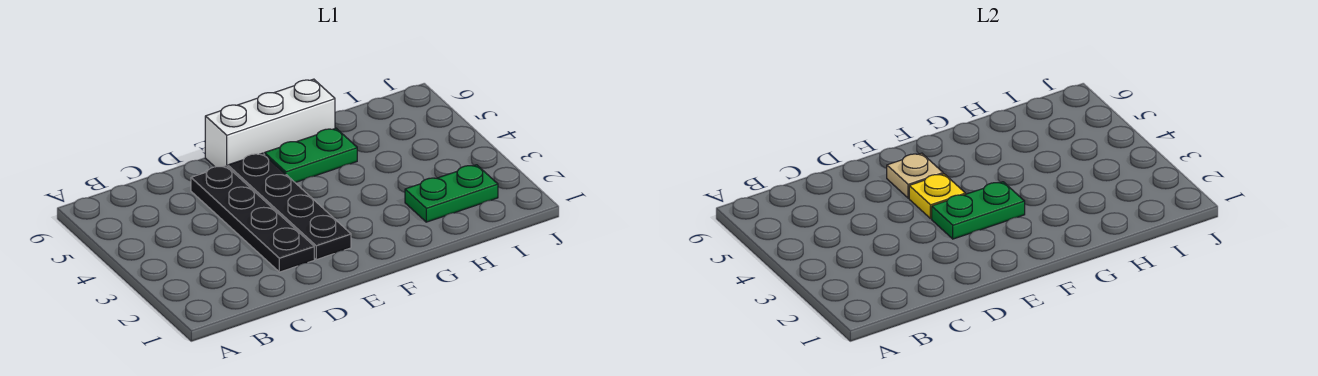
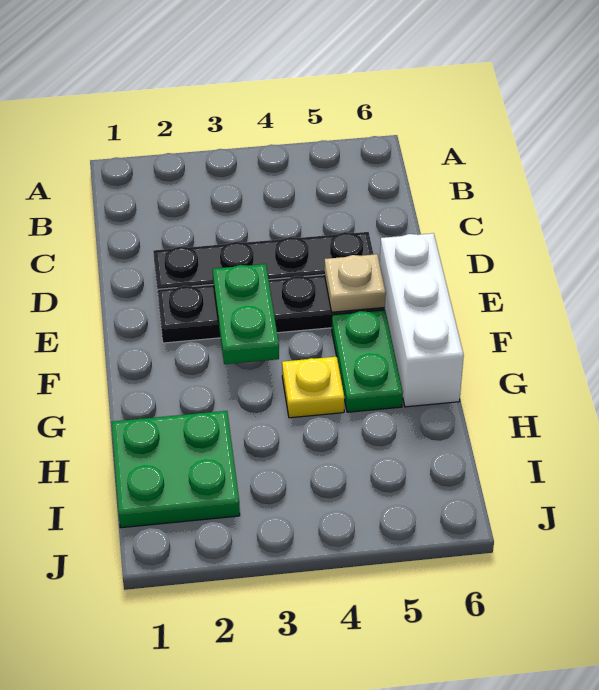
yellow 1x1 plate [909,174,965,219] -> yellow 1x1 plate moved to [282,357,345,418]
green 1x2 plate [405,165,498,222] -> green 2x2 plate [111,411,240,528]

